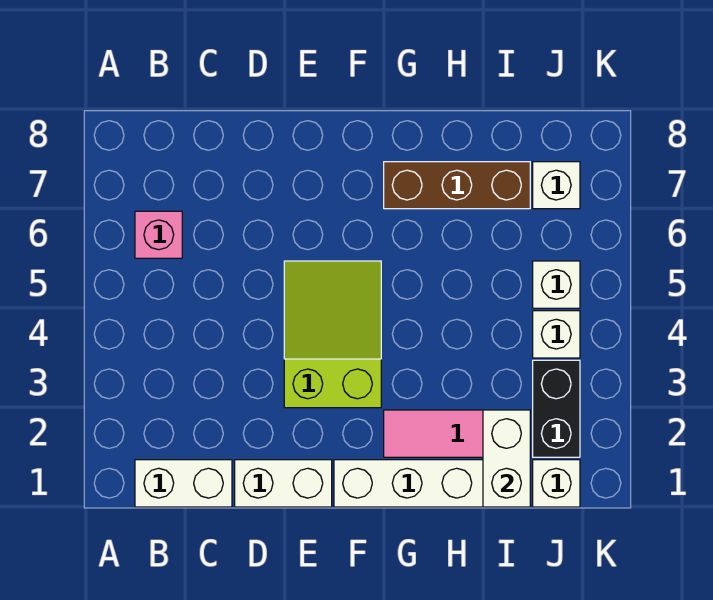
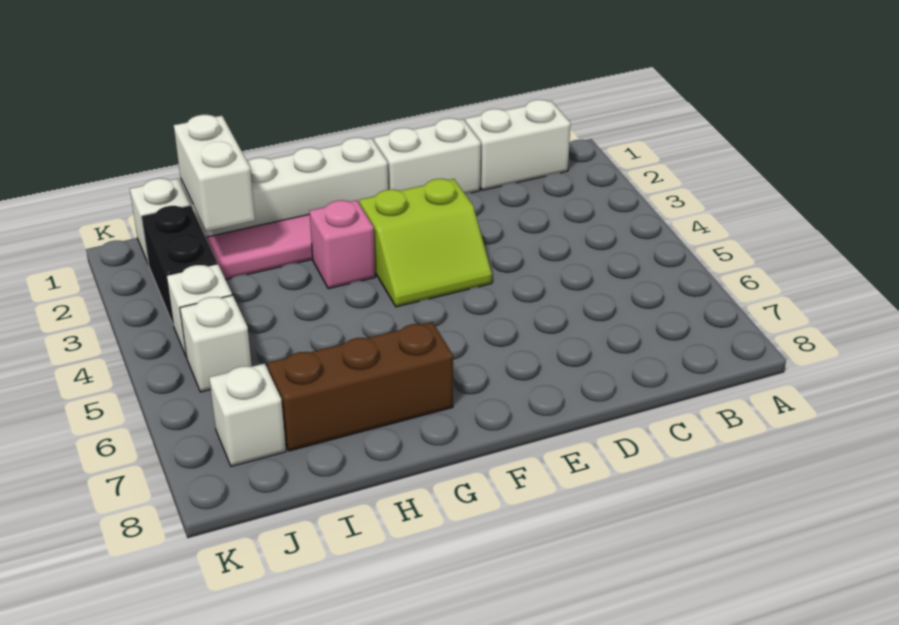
pink 1x1 brick [135,211,182,258] -> pink 1x1 brick moved to [309,200,375,289]
lime 2x3 slope [284,261,381,408] -> lime 2x2 slope [359,179,492,307]

